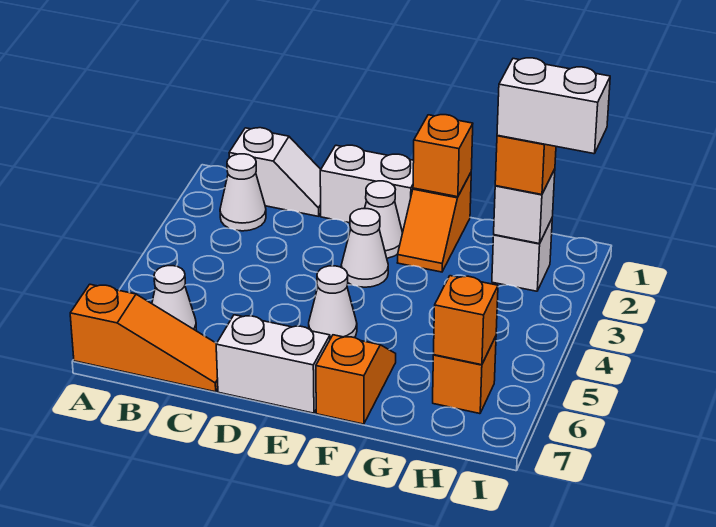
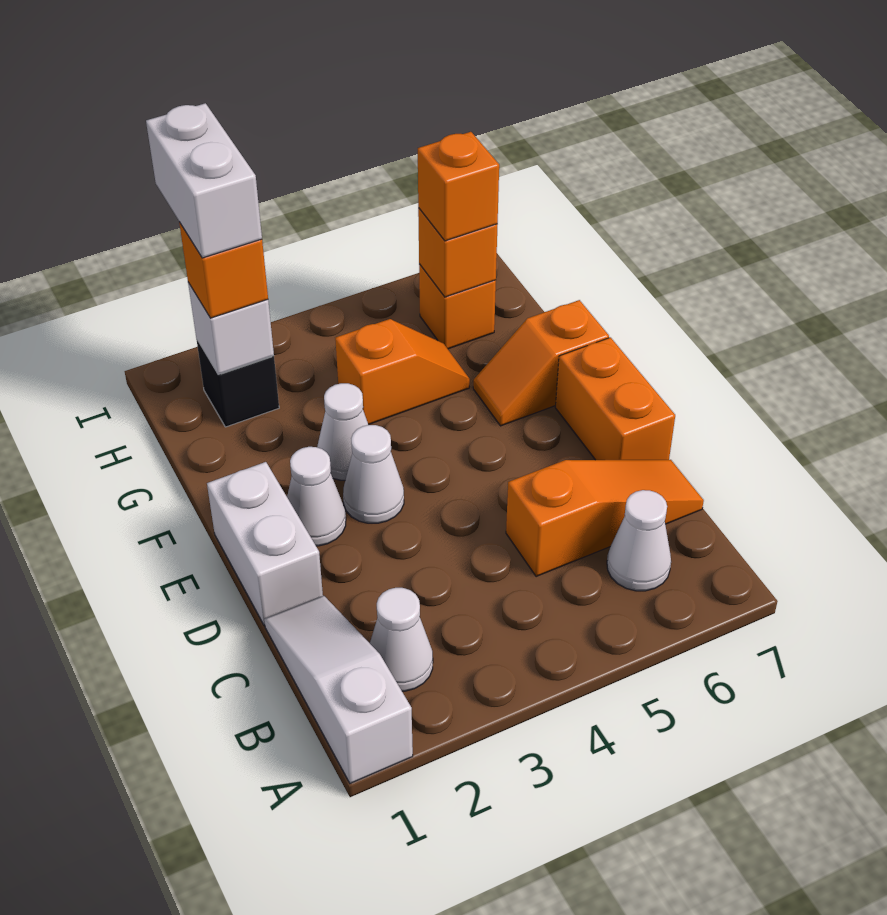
orange 1x3 slope [70,284,218,392] -> orange 1x3 slope turned to [506,460,704,577]
white 1x2 slope [229,128,321,216] -> white 1x3 slope [264,596,413,783]
white 1x2 brick [216,315,330,413] -> orange 1x2 brick [555,337,675,460]
white 1x1 cone [309,266,357,339] -> white 1x1 cone moved to [317,383,368,480]
orange 1x2 slope [397,173,471,272] -> orange 1x2 slope moved to [335,319,470,425]
orange 1x1 brick [413,115,473,197] -> orange 1x1 brick moved to [418,132,499,241]
white 1x1 brick [492,219,552,291] -> black 1x1 brick [196,339,279,427]

